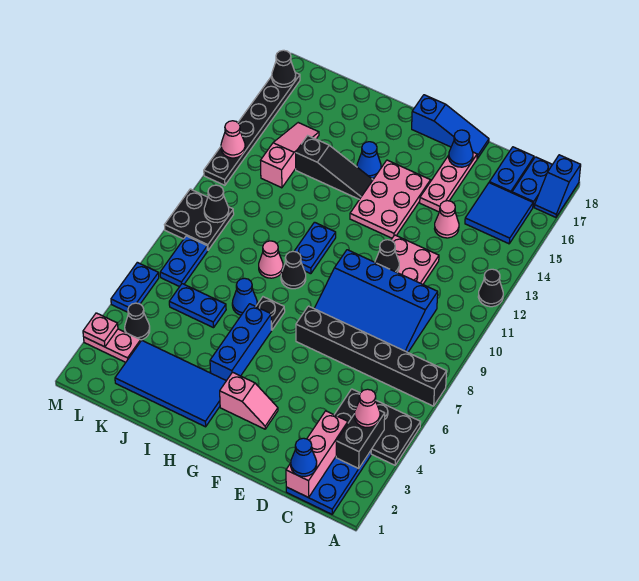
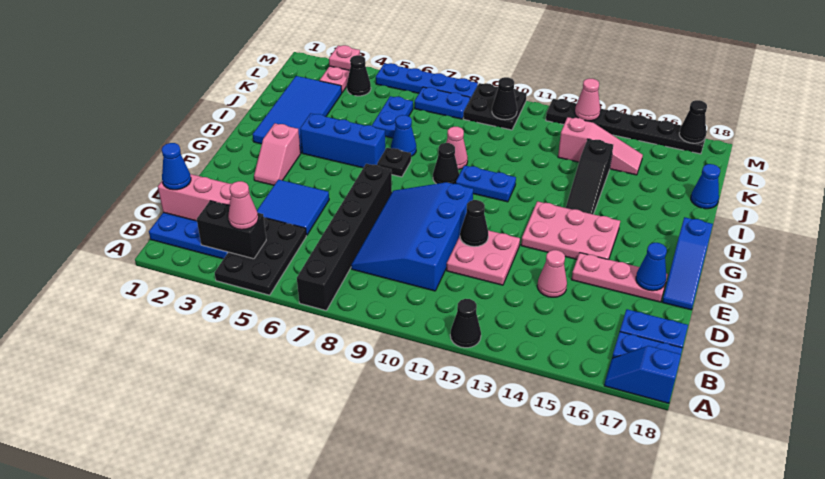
blue 2x2 tile [465,183,533,244] -> blue 2x2 tile moved to [257,179,329,235]
blue 1x1 cone [357,142,381,179] -> blue 1x1 cone moved to [691,164,720,209]
blue 1x2 plate [111,262,159,312] -> blue 1x4 plate [376,63,478,99]

